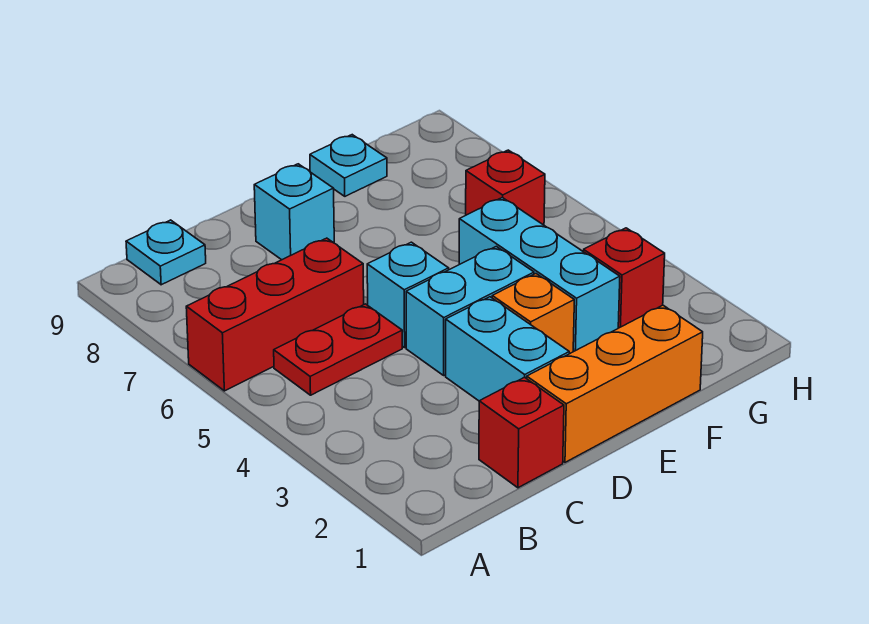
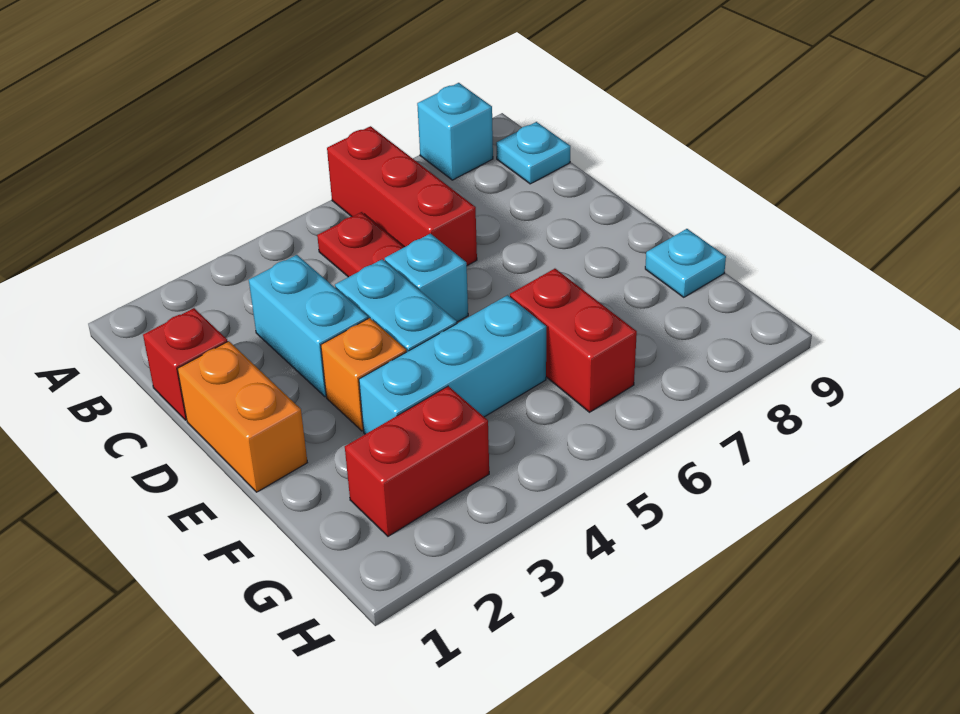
orange 1x3 brick [527,305,703,462] -> orange 1x2 brick [177,341,307,492]
cyan 1x2 brick [446,297,569,401] -> cyan 1x2 brick turned to [249,255,368,396]
cyan 1x1 brick [254,164,334,260] -> cyan 1x1 brick moved to [417,83,493,180]
red 1x1 brick [583,228,665,328] -> red 1x2 brick [345,386,489,536]
red 1x1 brick [466,150,545,225] -> red 1x2 brick [510,269,637,412]

